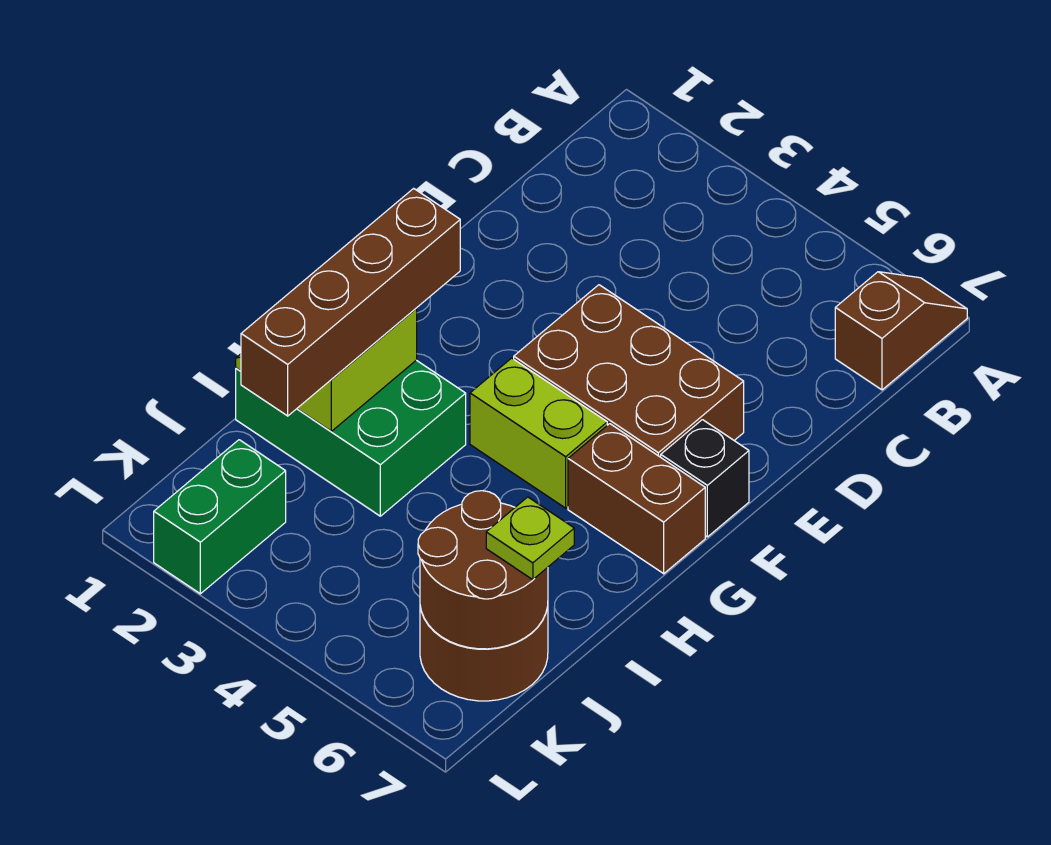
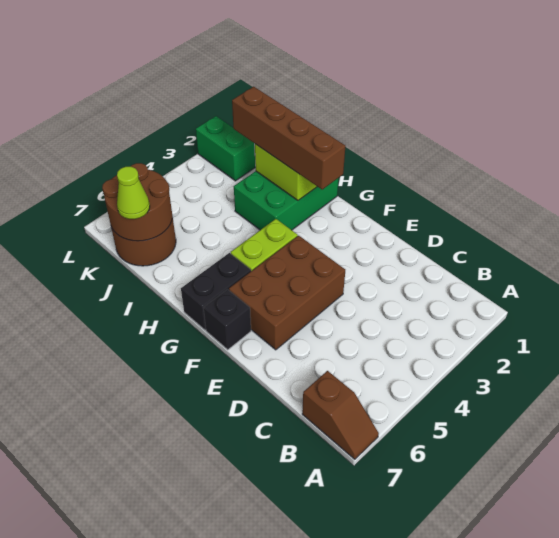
brown 1x2 brick [568,424,705,574] -> black 1x2 brick [181,253,251,330]
lime 1x1 plate [486,497,574,580] -> lime 1x1 cone [117,167,150,219]

